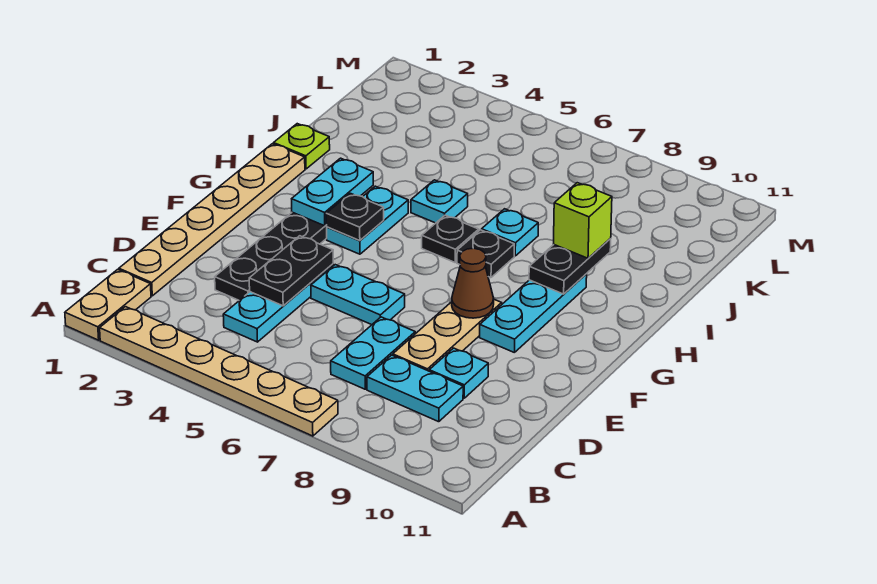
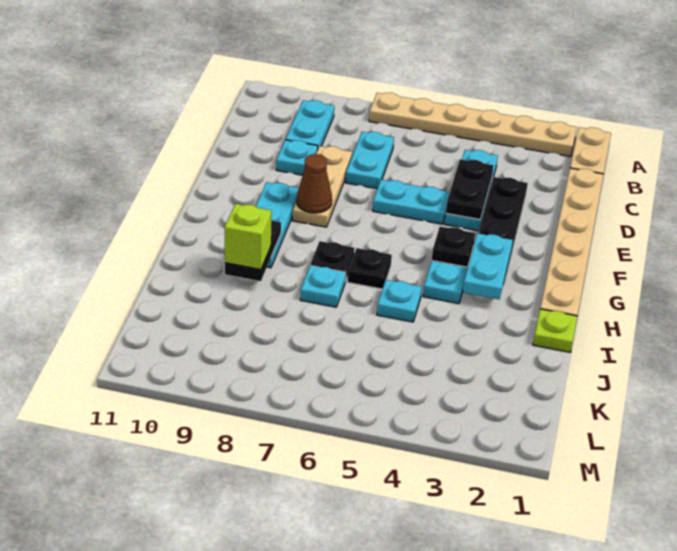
cyan 1x2 plate [367,355,463,422] -> cyan 1x2 plate turned to [286,100,334,148]

